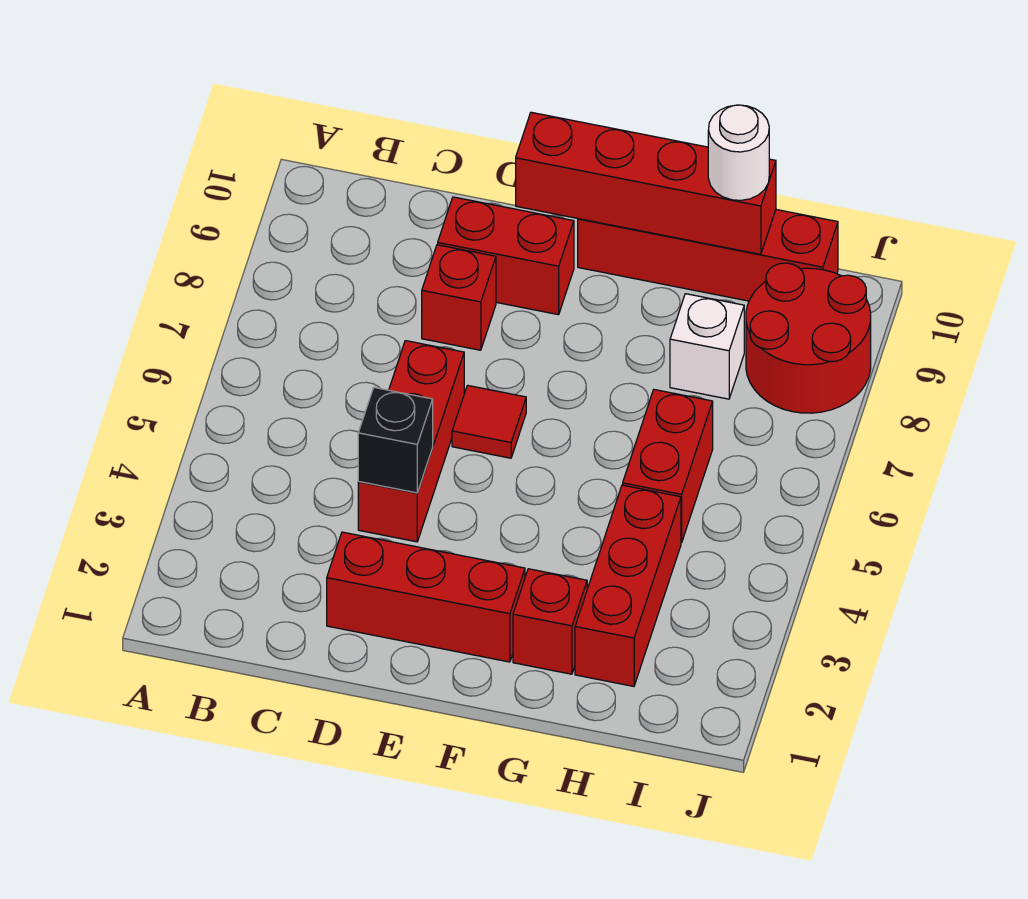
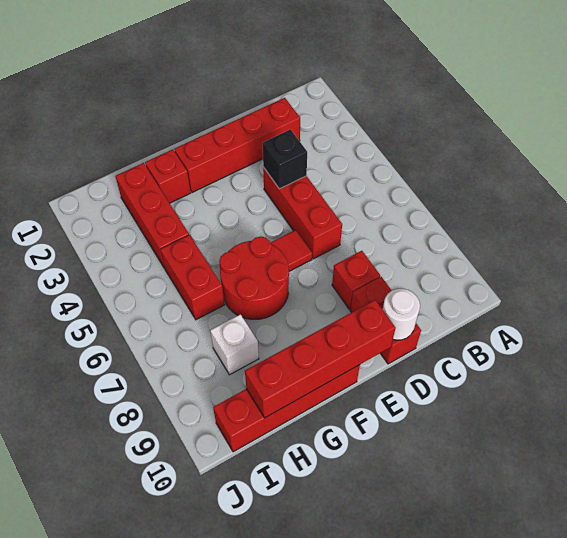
red 1x3 brick [327,532,525,662] -> red 1x4 brick [174,98,300,193]
red 1x2 brick [438,197,574,315] -> red 1x2 brick turned to [351,277,421,364]
white 1x1 round brick [708,105,769,200] -> white 1x1 round brick moved to [382,289,420,340]
red 2x2 round brick [746,263,871,413] -> red 2x2 round brick moved to [219,236,289,319]

